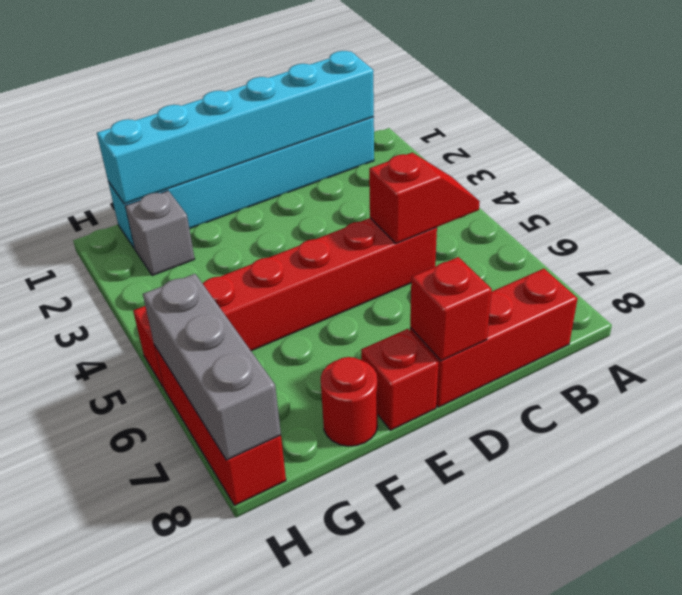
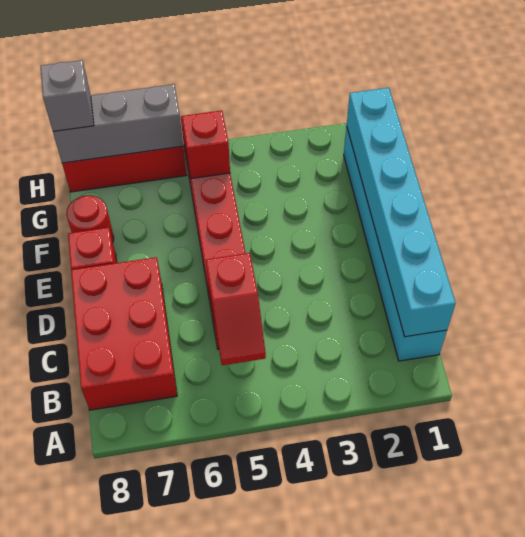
red 1x3 brick [410,269,578,407] -> red 2x3 brick [71,257,177,410]
red 1x1 brick [410,257,492,361] -> red 1x1 brick moved to [182,110,230,179]
grey 1x1 brick [125,191,195,276] -> grey 1x1 brick moved to [41,60,94,131]

